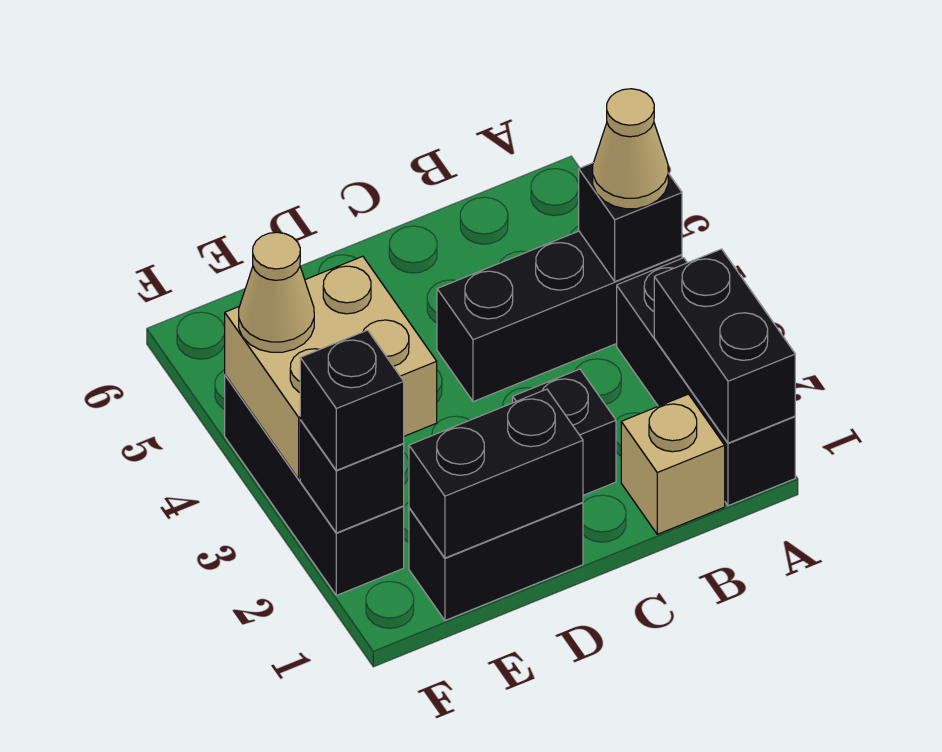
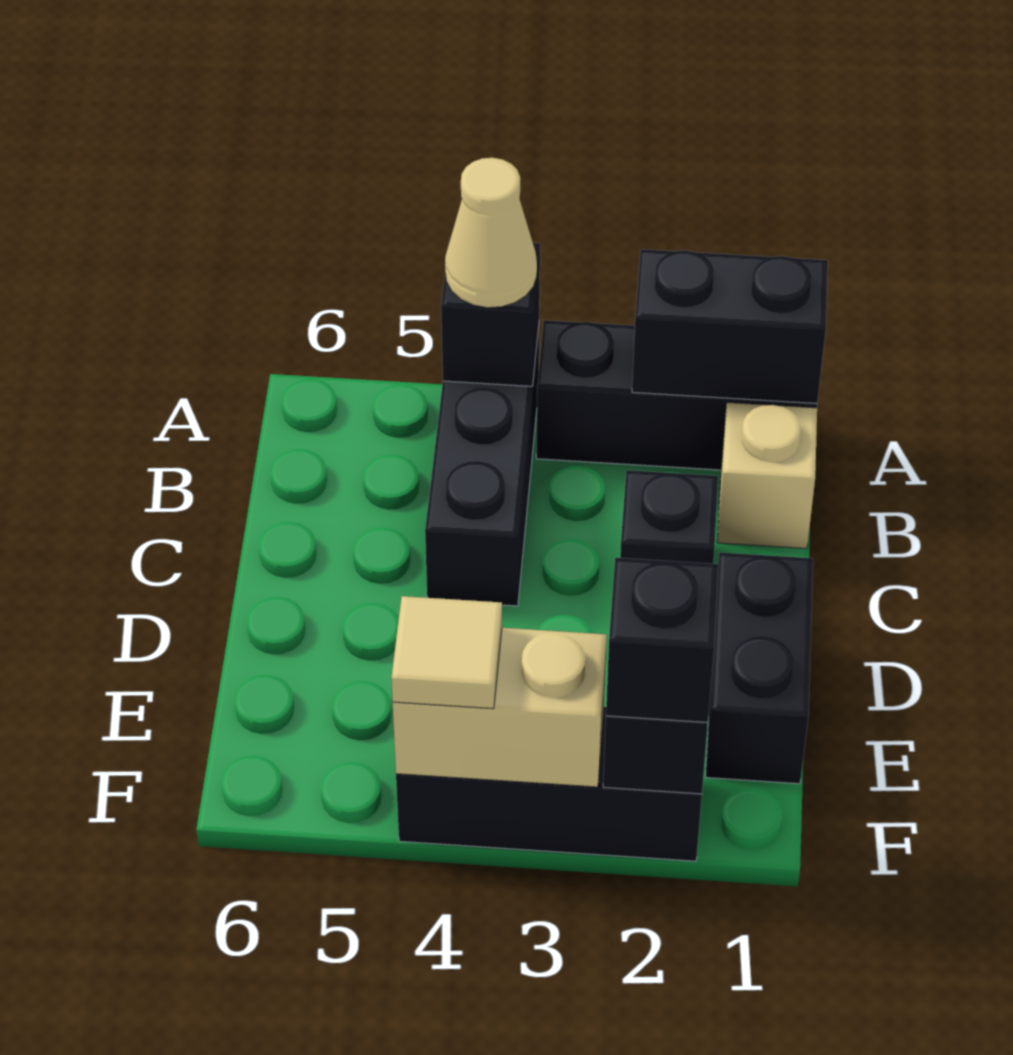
black 1x2 brick [409,389,583,558] -> none
tan 2x2 brick [225,256,437,479] -> tan 1x2 brick [393,628,607,787]
tan 1x1 cone [239,232,314,352] -> tan 1x1 tile [391,596,502,709]

